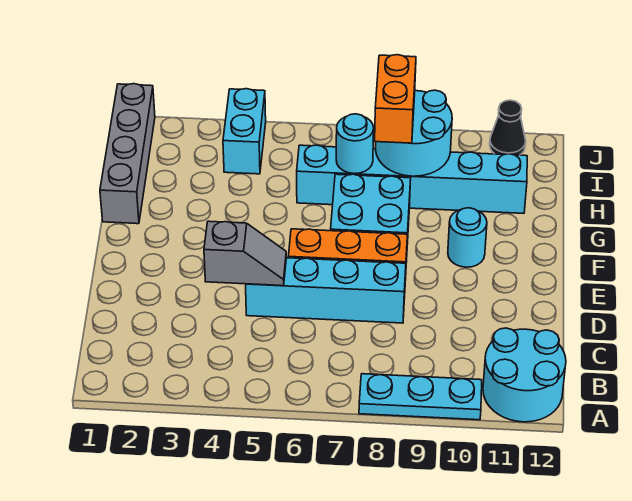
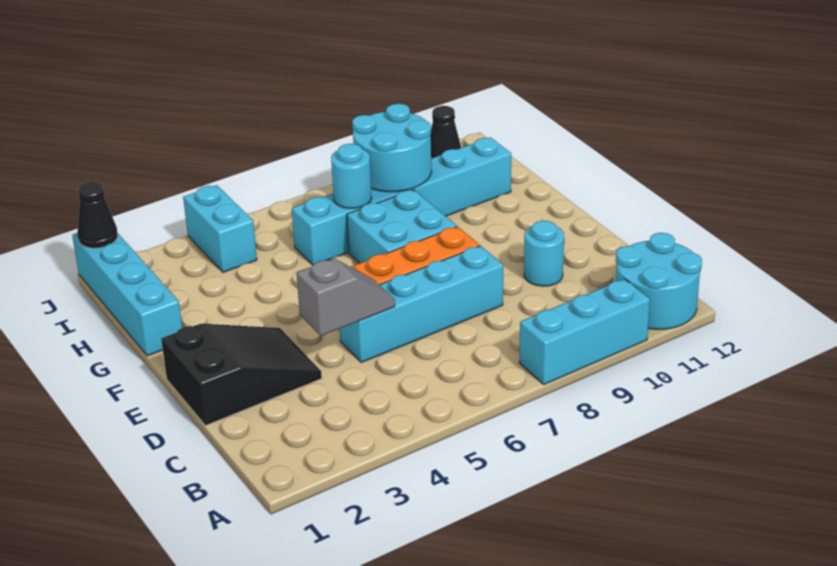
cyan 1x3 plate [359,374,482,420] -> cyan 1x3 brick [519,279,650,384]
none -> black 2x3 slope [161,324,322,426]
cyan 1x1 round brick [448,208,487,267] -> cyan 1x1 round brick moved to [524,221,564,286]
grey 1x4 brick [100,84,155,224] -> cyan 1x4 brick [72,233,182,356]
orange 1x2 brick [375,55,416,143] -> none
none -> black 1x1 cone [77,182,118,248]

